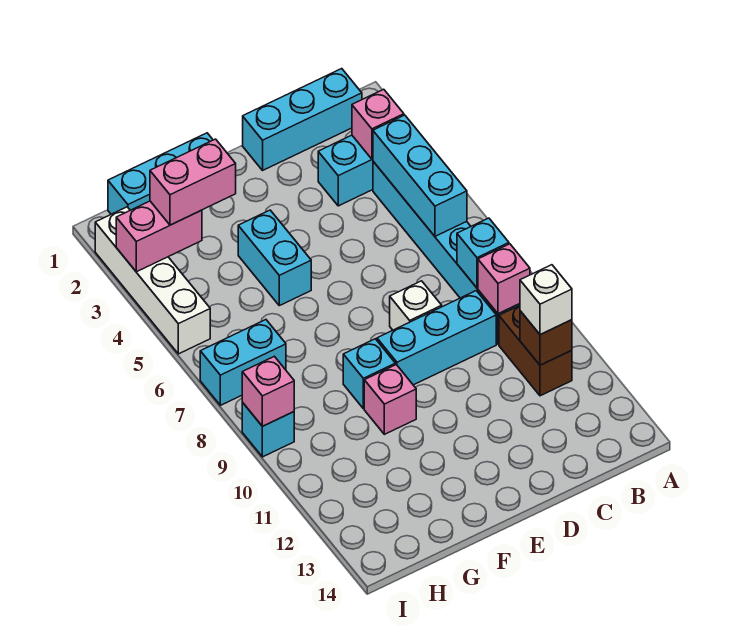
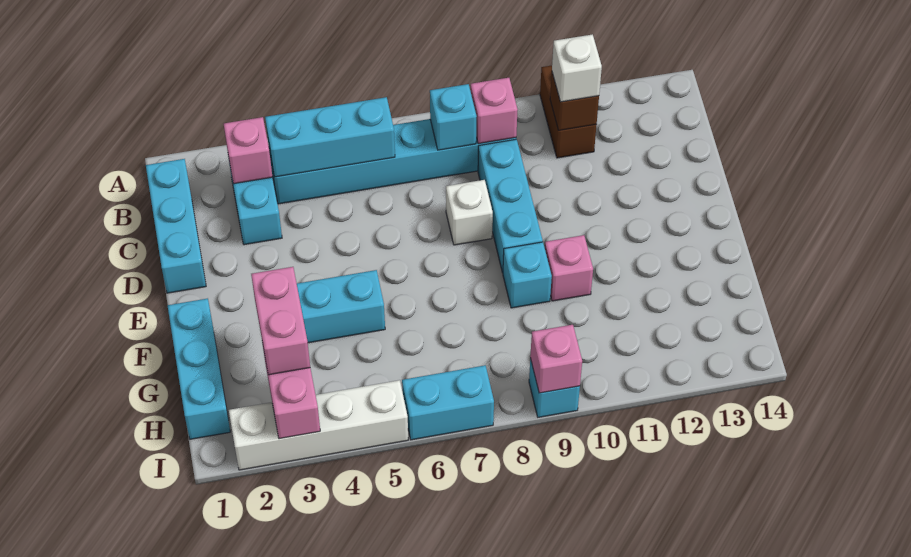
brown 1x2 brick [499,306,572,396] -> brown 1x2 brick turned to [540,66,596,158]
cyan 1x2 brick [200,320,286,405] -> cyan 1x2 brick turned to [402,365,494,440]

